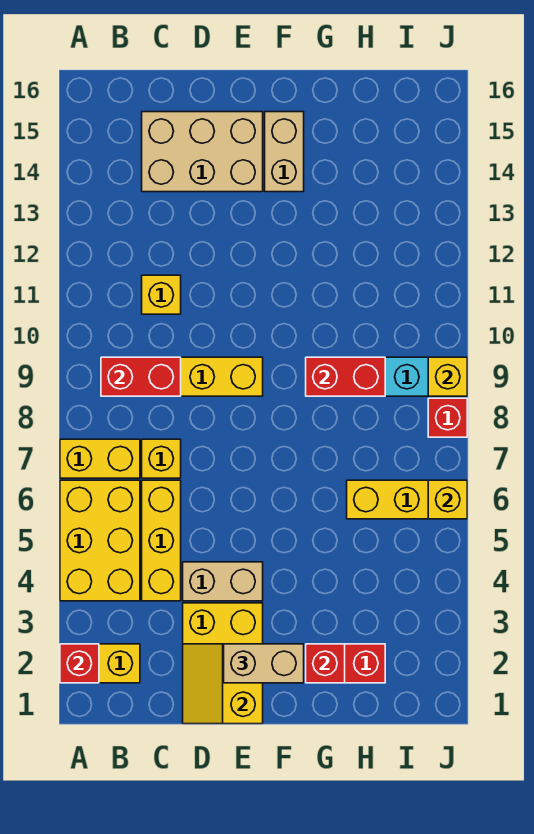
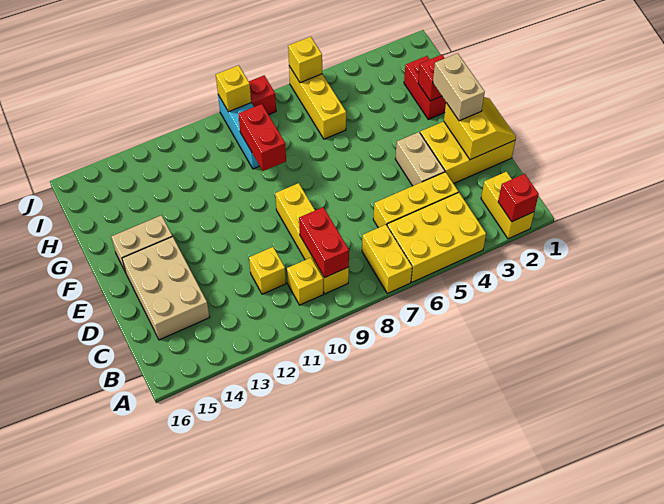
yellow 1x1 brick [142,439,181,478] -> yellow 1x1 brick moved to [287,258,323,305]
yellow 2x2 slope [183,644,263,724] -> yellow 2x2 slope turned to [444,97,516,160]

